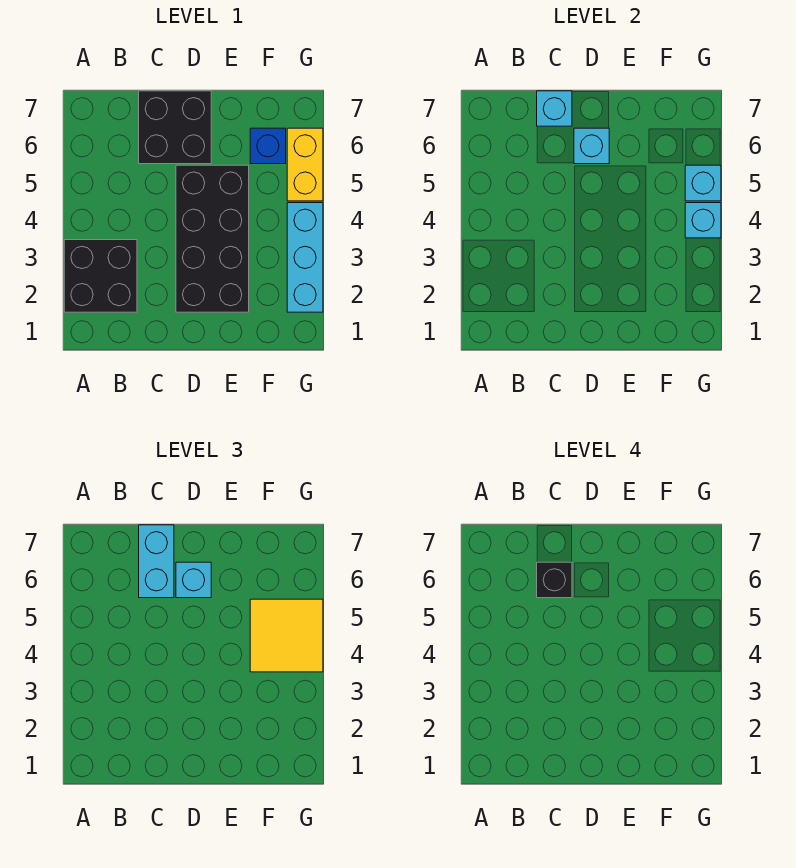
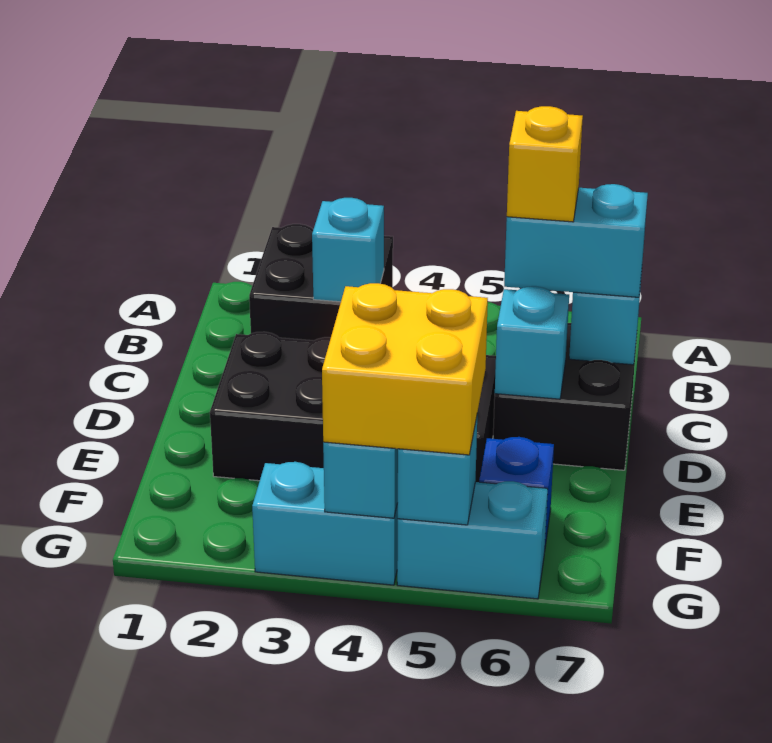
black 1x1 brick [537,562,572,598] -> yellow 1x1 brick [507,106,583,222]
cyan 1x1 brick [176,562,211,598] -> cyan 1x1 brick moved to [312,198,384,302]
yellow 2x2 tile [250,599,323,672] -> yellow 2x2 brick [322,283,488,455]
cyan 1x3 brick [287,203,323,312] -> cyan 1x2 brick [252,462,398,585]
yellow 1x2 brick [287,128,323,201] -> cyan 1x2 brick [397,481,548,599]

